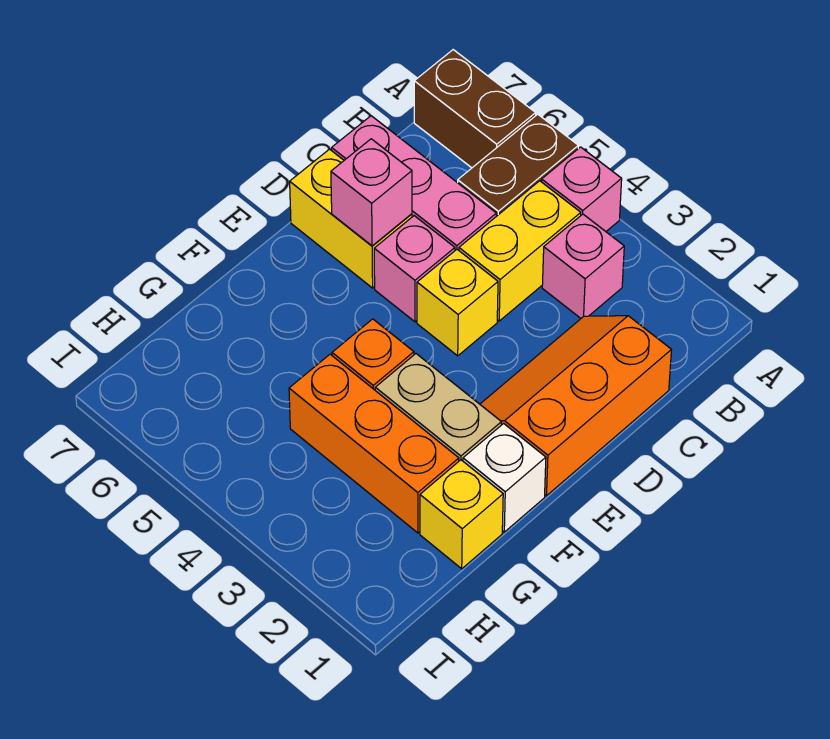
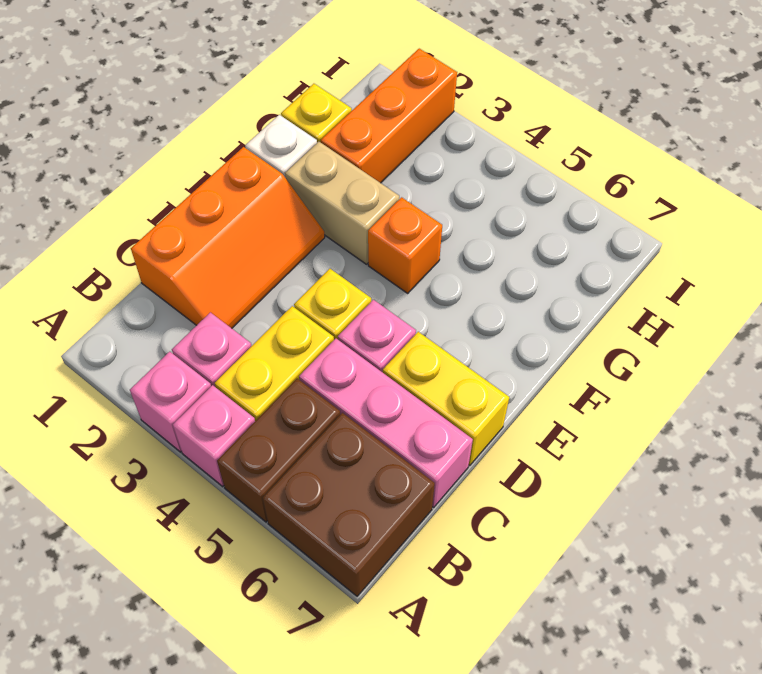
brown 1x2 brick [414,50,536,168] -> brown 2x2 brick [263,413,435,596]
pink 1x1 brick [331,139,412,246] -> pink 1x1 brick moved to [130,352,211,452]
orange 1x3 brick [289,354,459,533] -> orange 1x3 brick turned to [321,49,457,183]

